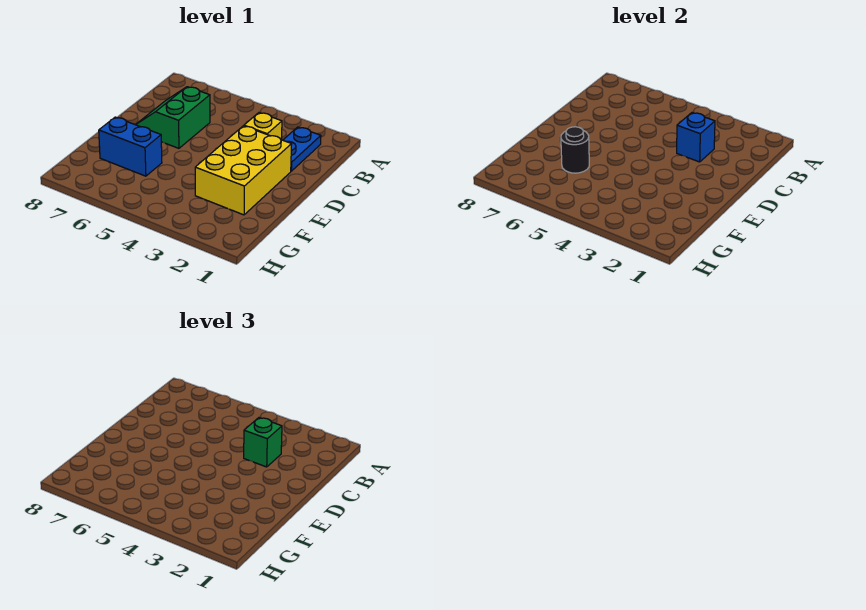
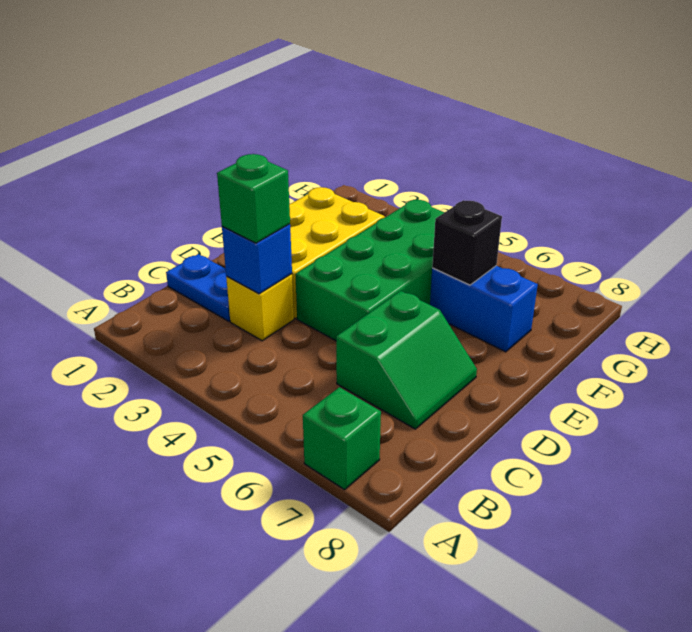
none -> green 1x1 brick [303,387,381,490]
blue 1x2 plate [283,127,321,171] -> blue 1x2 plate turned to [166,254,230,321]
none -> green 2x4 brick [295,200,444,341]
black 1x1 round brick [561,127,589,173] -> black 1x1 brick [432,200,502,285]

